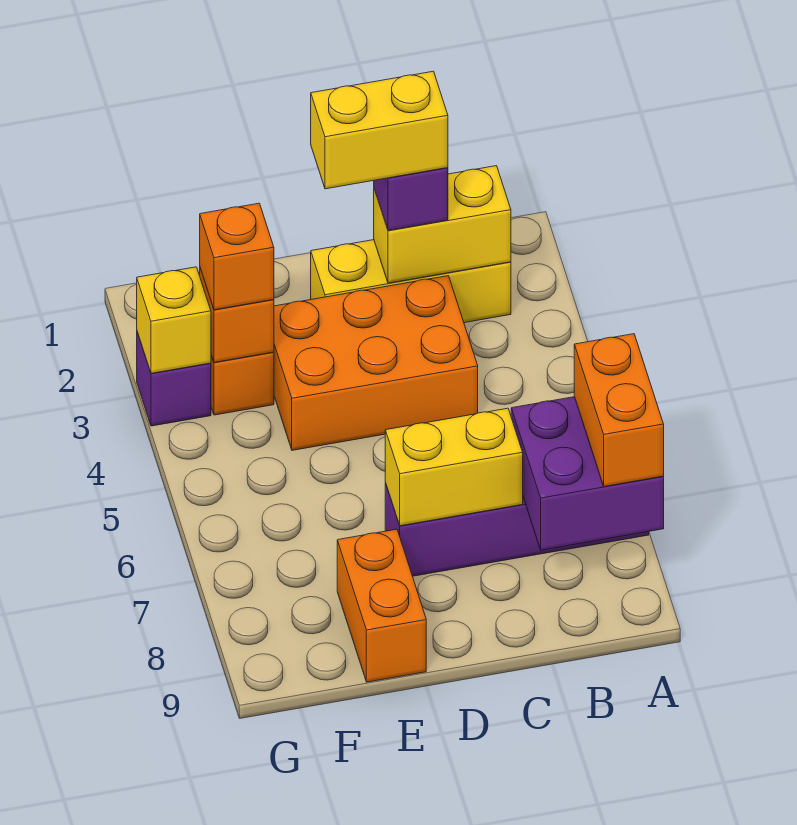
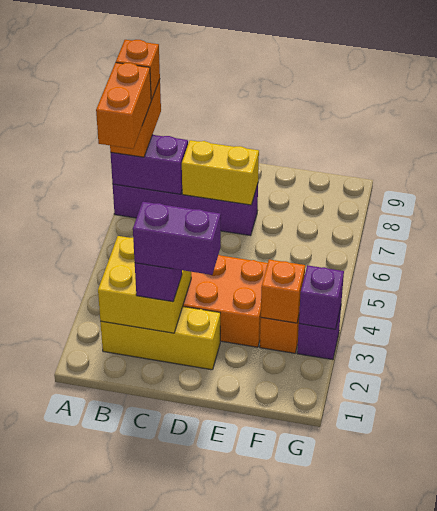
purple 2x2 brick [511,397,664,550] -> purple 1x2 brick [111,135,188,194]
yellow 1x2 brick [374,166,511,283] -> yellow 2x2 brick [98,236,191,333]
yellow 1x2 brick [311,71,448,189] -> purple 1x2 brick [133,202,221,275]
orange 1x2 brick [337,529,426,682] -> orange 1x2 brick moved to [96,63,151,149]
orange 1x1 brick [200,203,274,310] -> orange 1x1 brick moved to [116,40,160,100]
yellow 1x1 brick [137,267,211,373] -> purple 1x1 brick [299,265,344,329]

